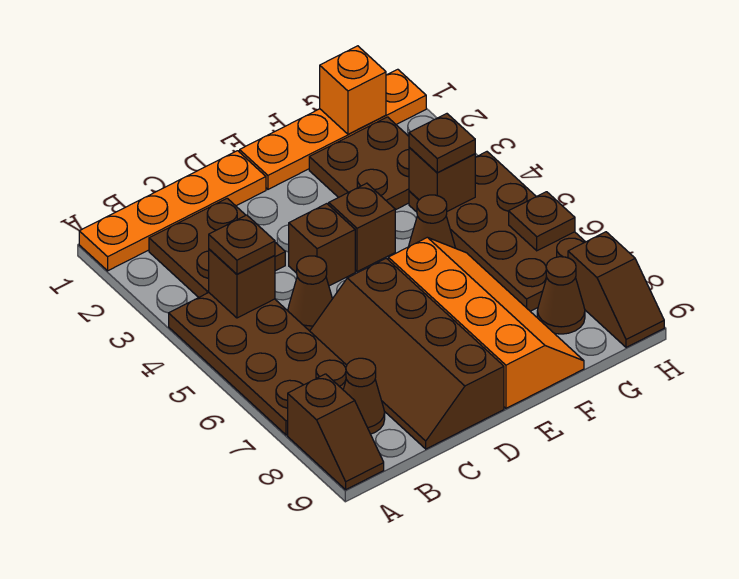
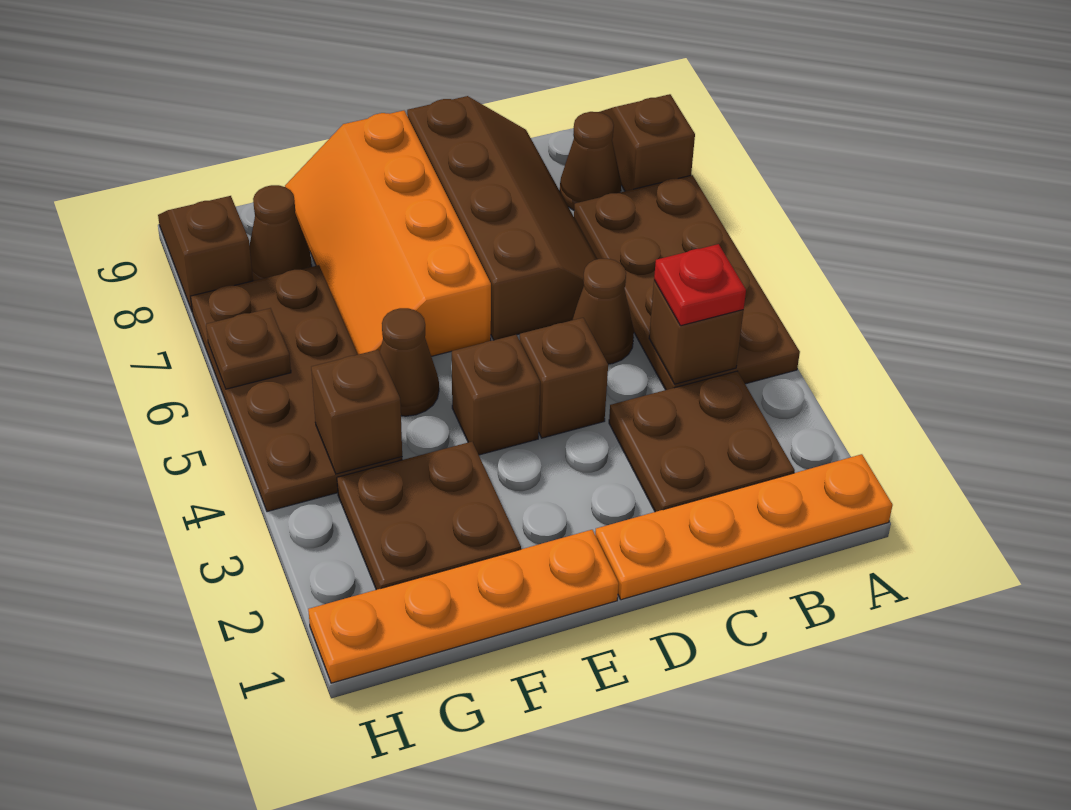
brown 1x1 plate [209,215,275,274] -> red 1x1 plate [654,244,746,326]
orange 1x1 brick [320,46,386,134] -> none
brown 1x1 plate [409,114,475,173] -> none

